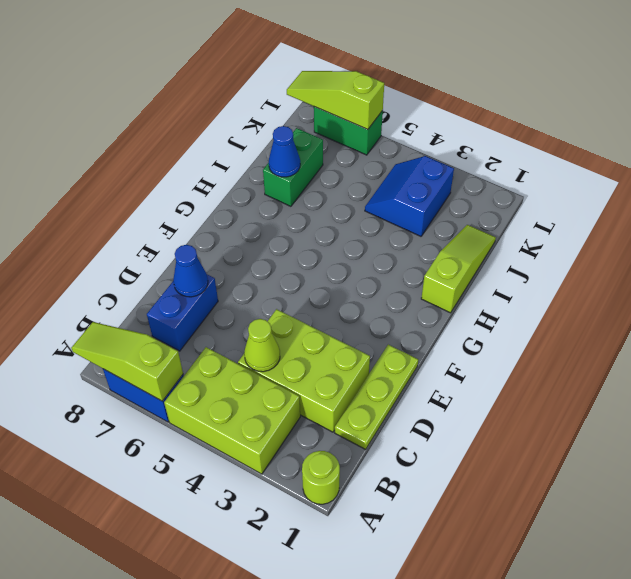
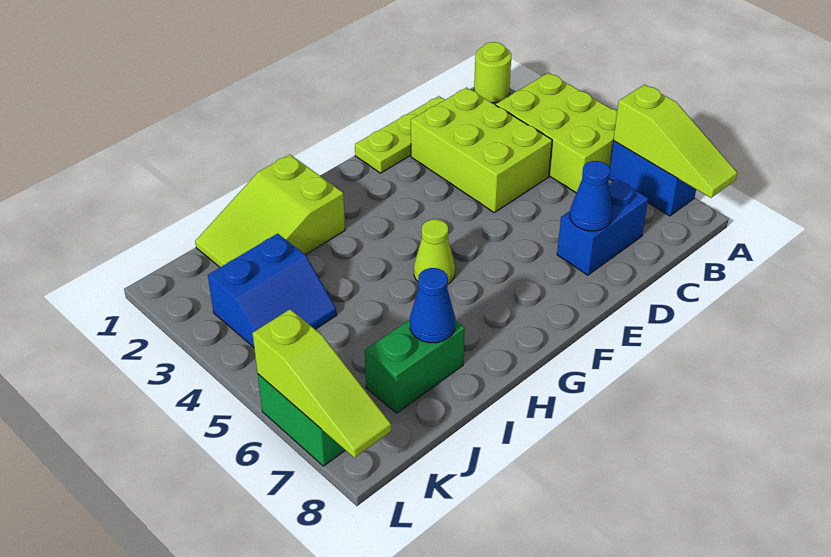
lime 1x1 cone [244,319,280,372] -> lime 1x1 cone moved to [414,220,455,284]
lime 1x3 slope [421,225,496,313] -> lime 2x3 slope [195,154,345,267]

